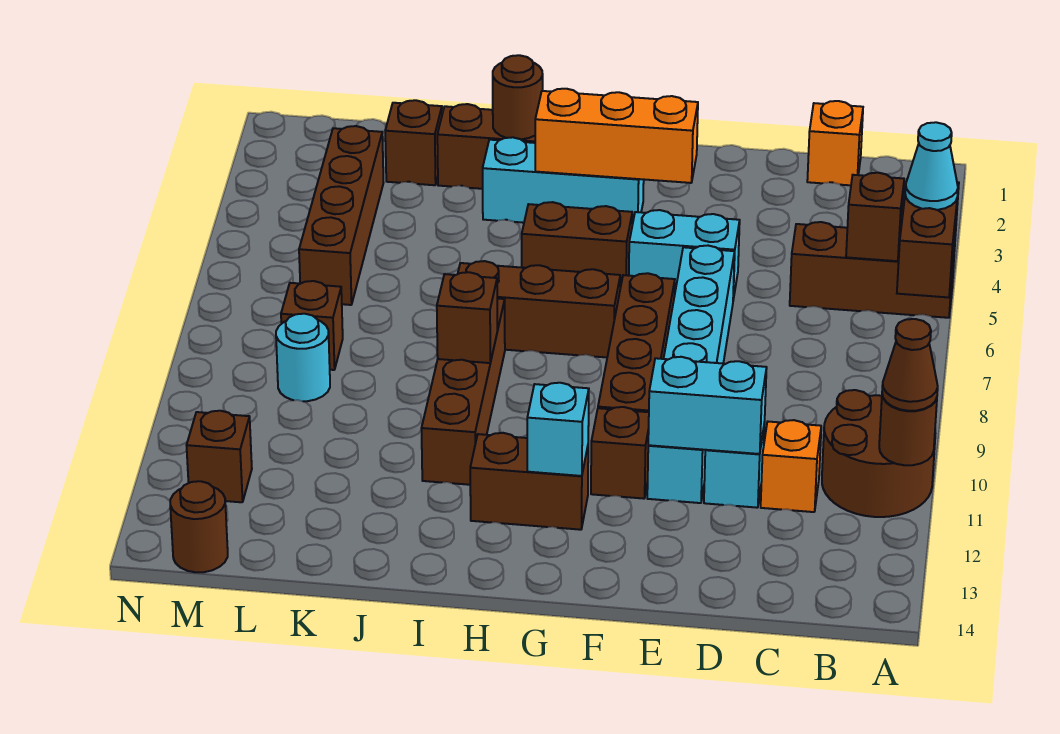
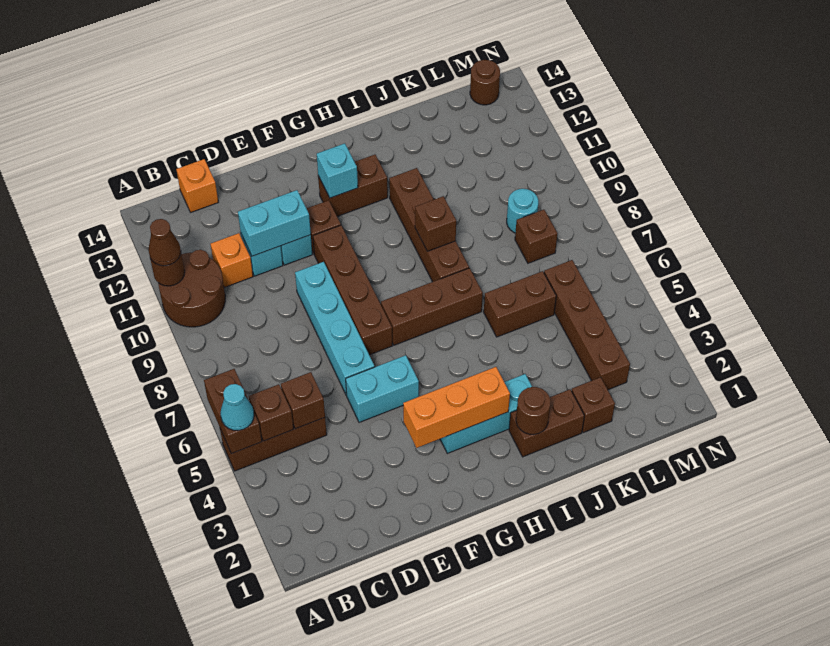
orange 1x1 brick [807,101,863,185] -> orange 1x1 brick moved to [176,159,218,212]
brown 1x2 brick [522,202,632,288] -> brown 1x2 brick moved to [484,271,556,337]
brown 1x1 brick [186,411,252,502] -> brown 1x1 brick moved to [281,372,325,429]

